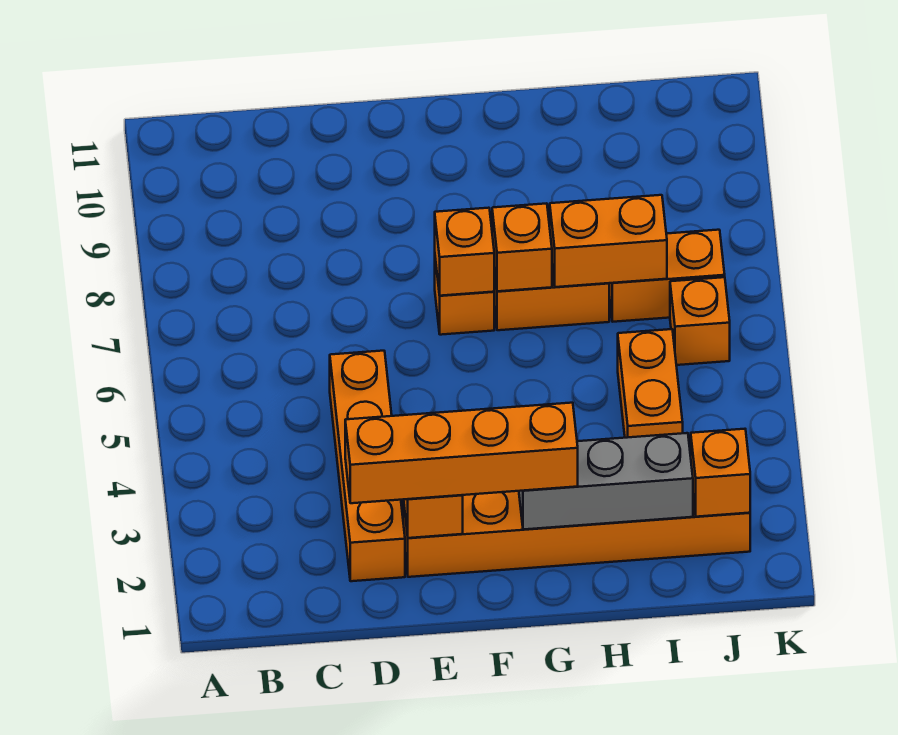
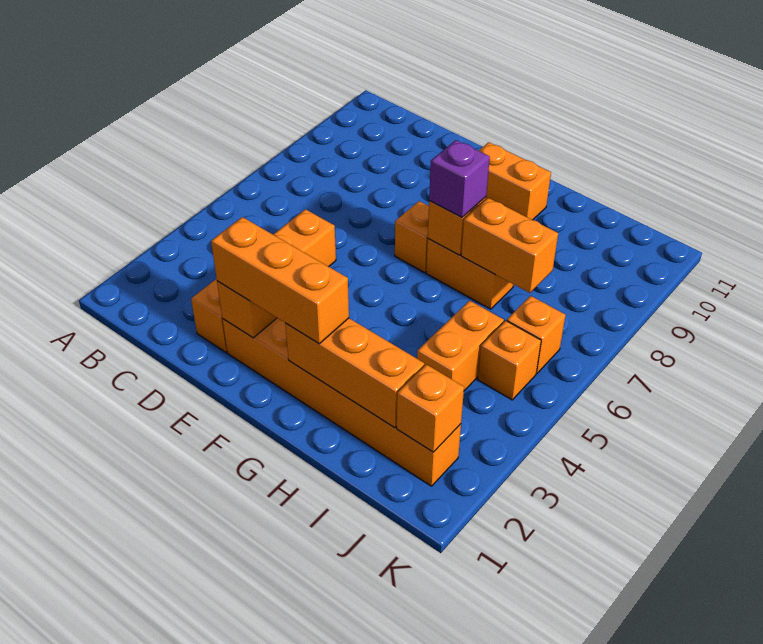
orange 1x4 brick [345,403,578,503] -> orange 1x3 brick [211,217,349,344]
orange 1x1 brick [435,208,494,296] -> orange 1x1 brick moved to [478,321,541,400]
grey 1x3 brick [519,433,693,530] -> orange 1x3 brick [285,318,424,428]
none -> purple 1x1 brick [429,140,490,217]
orange 1x2 brick [609,230,725,322] -> orange 1x2 brick moved to [479,142,551,220]

